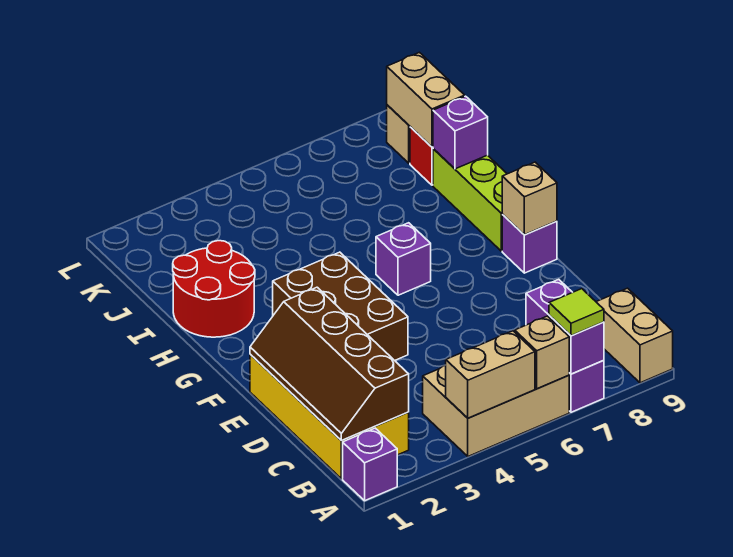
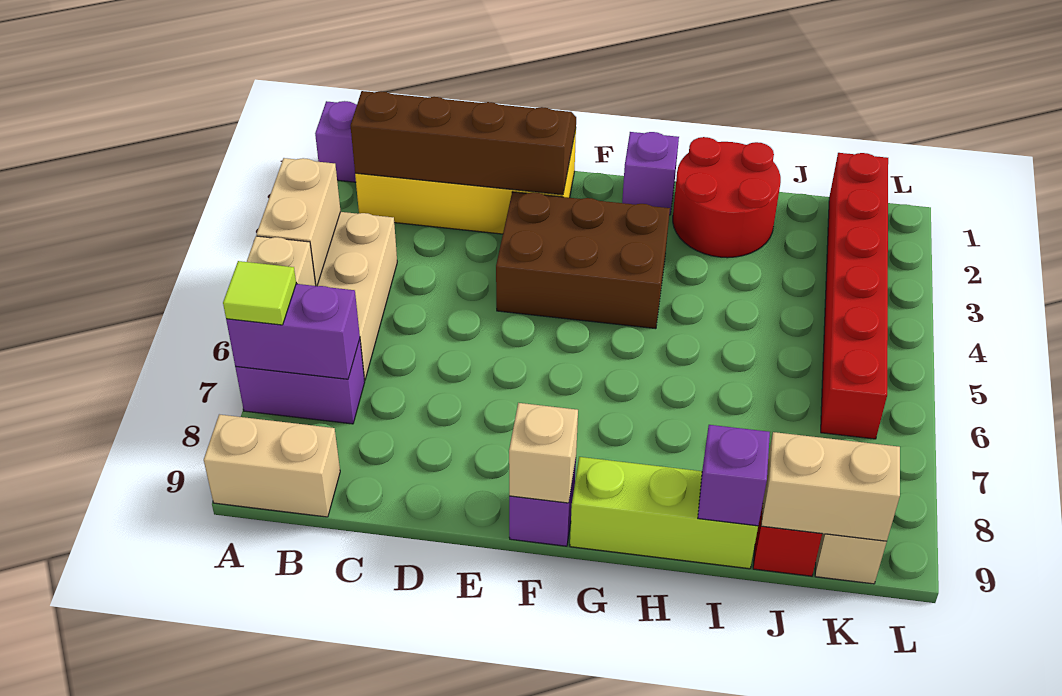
purple 1x1 brick [376,223,431,295] -> purple 1x1 brick moved to [622,132,679,215]
none -> red 1x6 brick [821,153,888,439]

